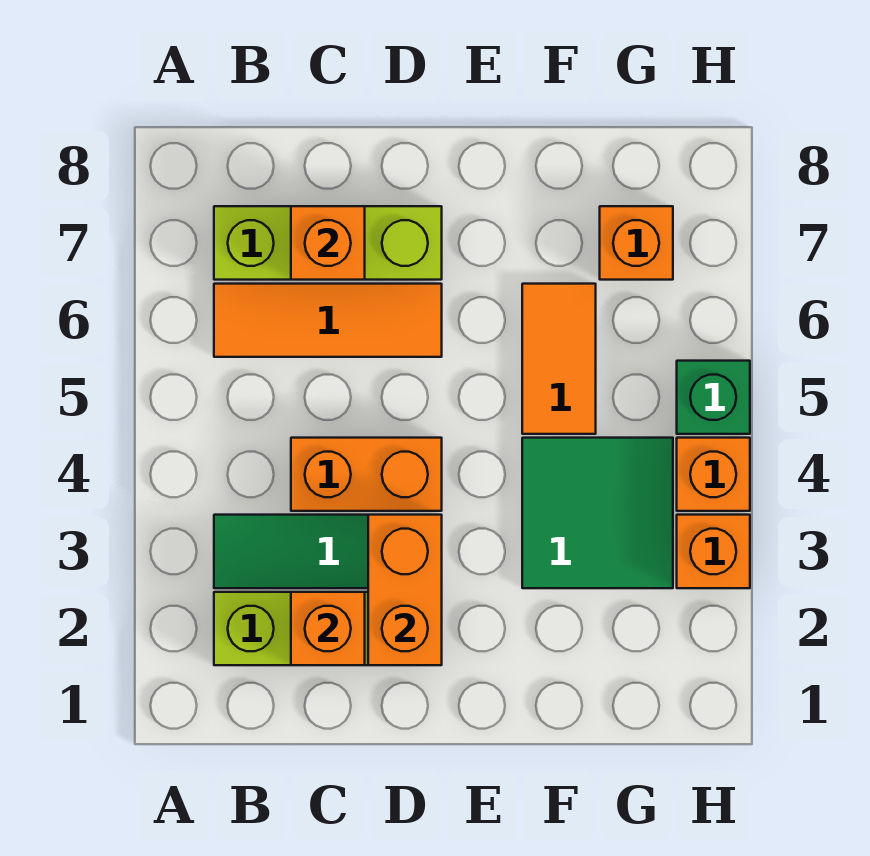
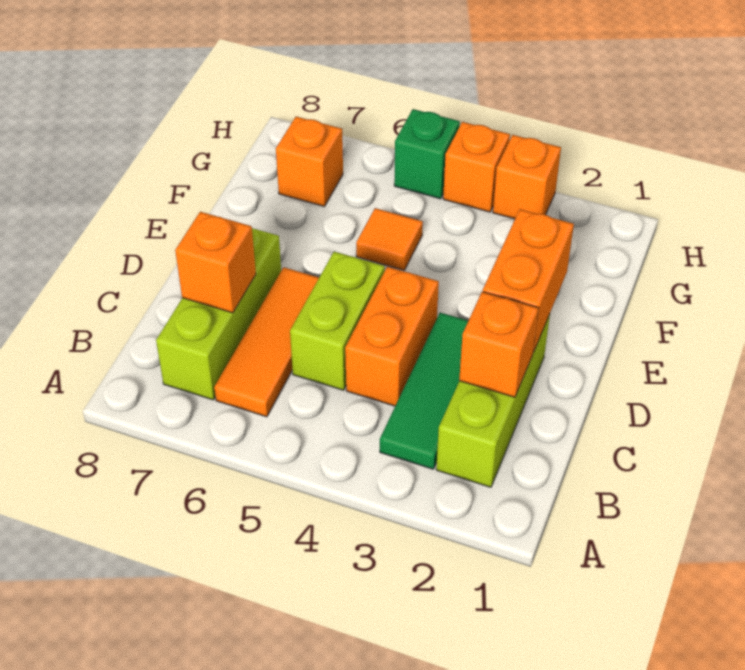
none -> lime 1x2 brick [290,252,385,390]
orange 1x2 brick [368,515,442,665] -> orange 1x2 brick turned to [483,209,574,353]
green 2x2 tile [522,438,673,588] -> none
orange 1x2 tile [522,284,596,434] -> orange 1x1 tile [356,208,423,270]

